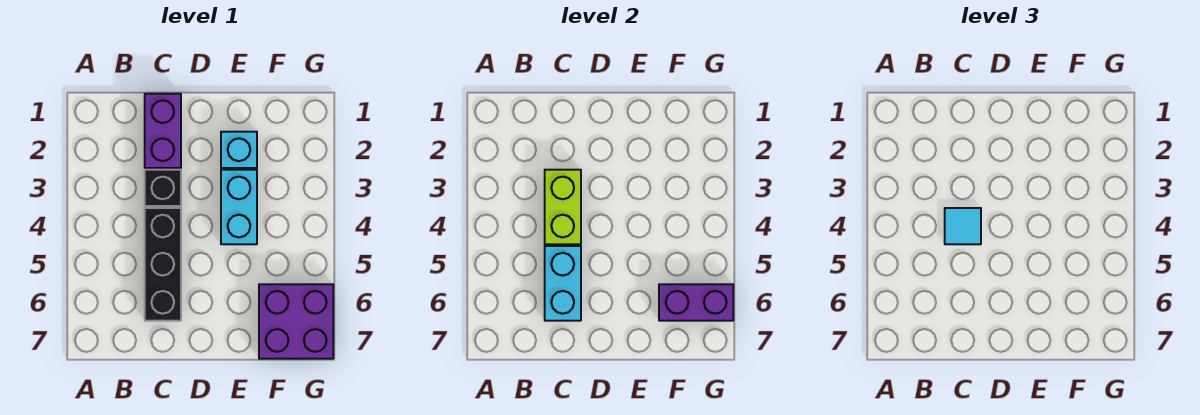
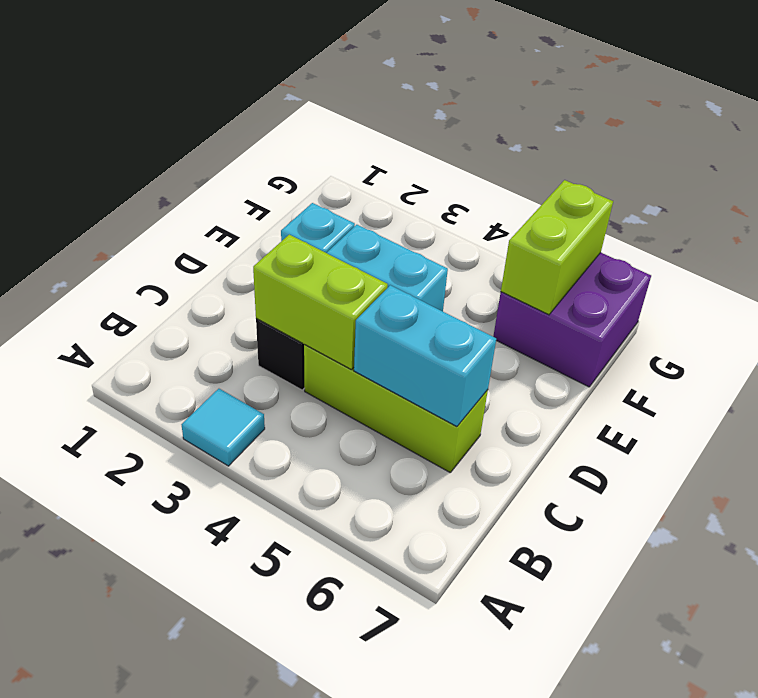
purple 1x2 brick [145,94,181,168] -> none
black 1x3 brick [145,208,181,321] -> lime 1x3 brick [304,345,488,472]
cyan 1x1 tile [945,208,981,244] -> cyan 1x1 tile moved to [182,389,265,466]
purple 1x2 brick [659,284,733,321] -> lime 1x2 brick [501,180,613,315]

